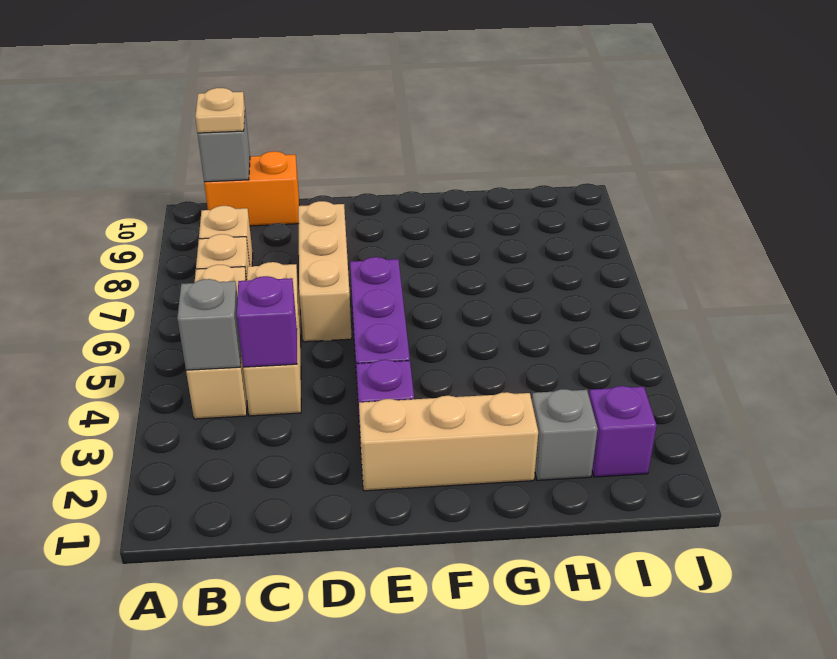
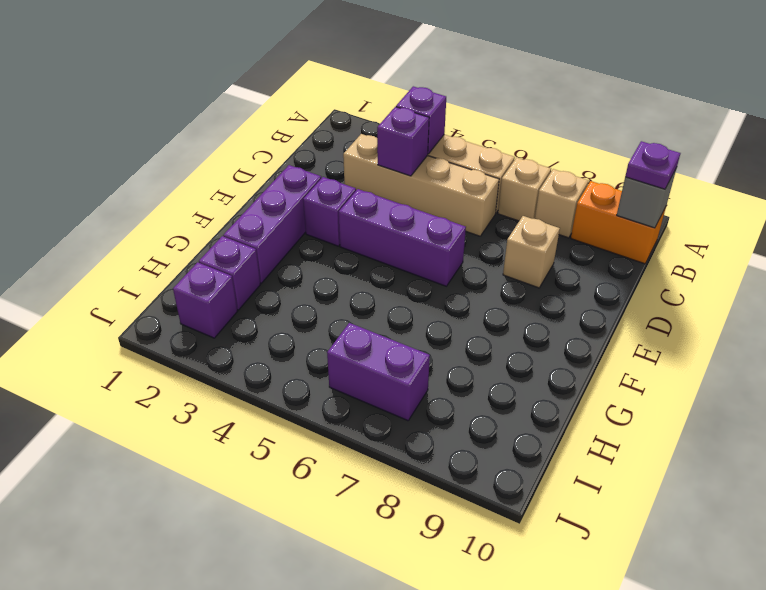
grey 1x1 brick [177,279,241,370] -> purple 1x1 brick [396,86,446,154]
orange 1x2 brick [204,151,299,226] -> orange 1x2 brick turned to [571,181,666,264]
tan 1x1 plate [195,88,245,133] -> purple 1x1 plate [625,141,680,189]
tan 1x3 brick [243,262,301,416] -> tan 1x4 brick [343,134,499,236]
tan 1x3 brick [298,201,352,342] -> tan 1x1 brick [503,216,560,288]
tan 1x3 brick [359,392,538,491] -> purple 1x3 brick [223,165,321,283]
grey 1x1 brick [532,389,598,480] -> purple 1x1 brick [199,236,261,310]
none -> purple 1x2 brick [327,323,430,421]

